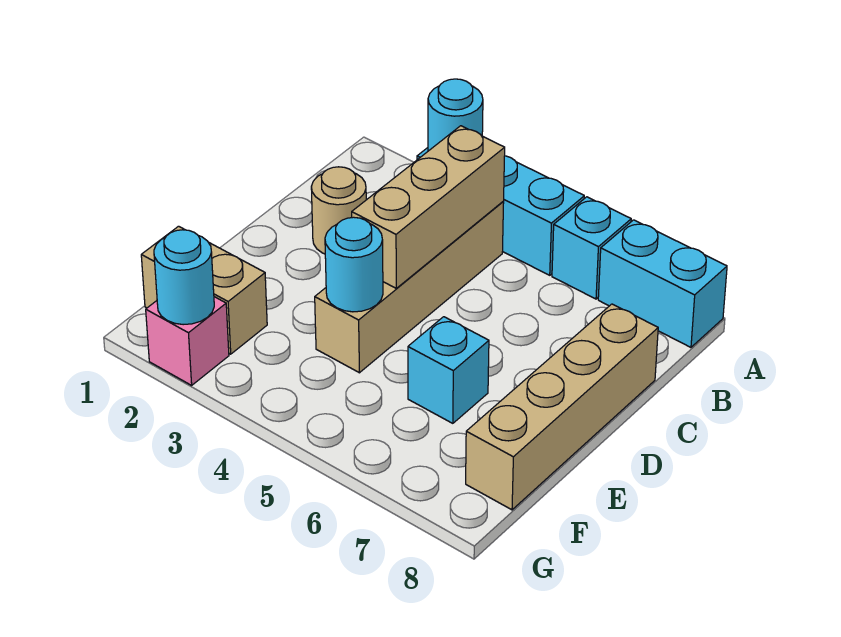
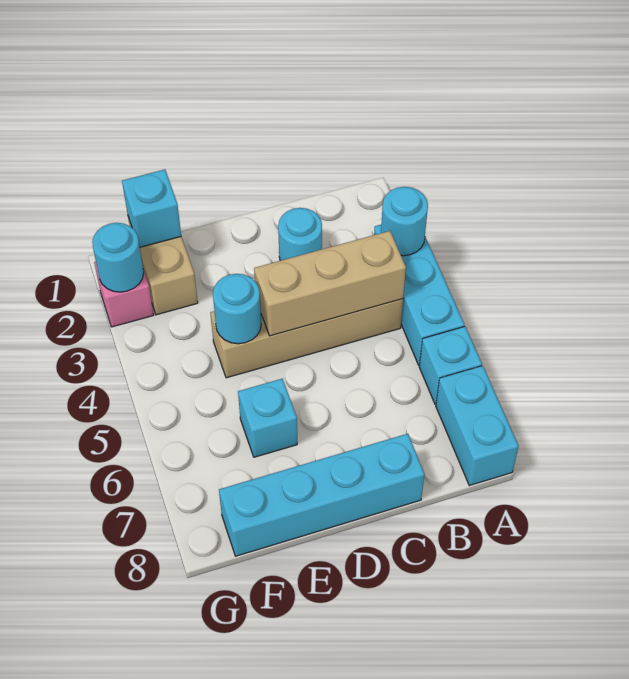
tan 1x1 round brick [311,167,366,254] -> cyan 1x1 round brick [278,208,322,261]
tan 1x4 brick [466,304,658,510] -> cyan 1x4 brick [219,434,425,556]
none -> cyan 1x1 brick [122,169,181,247]

